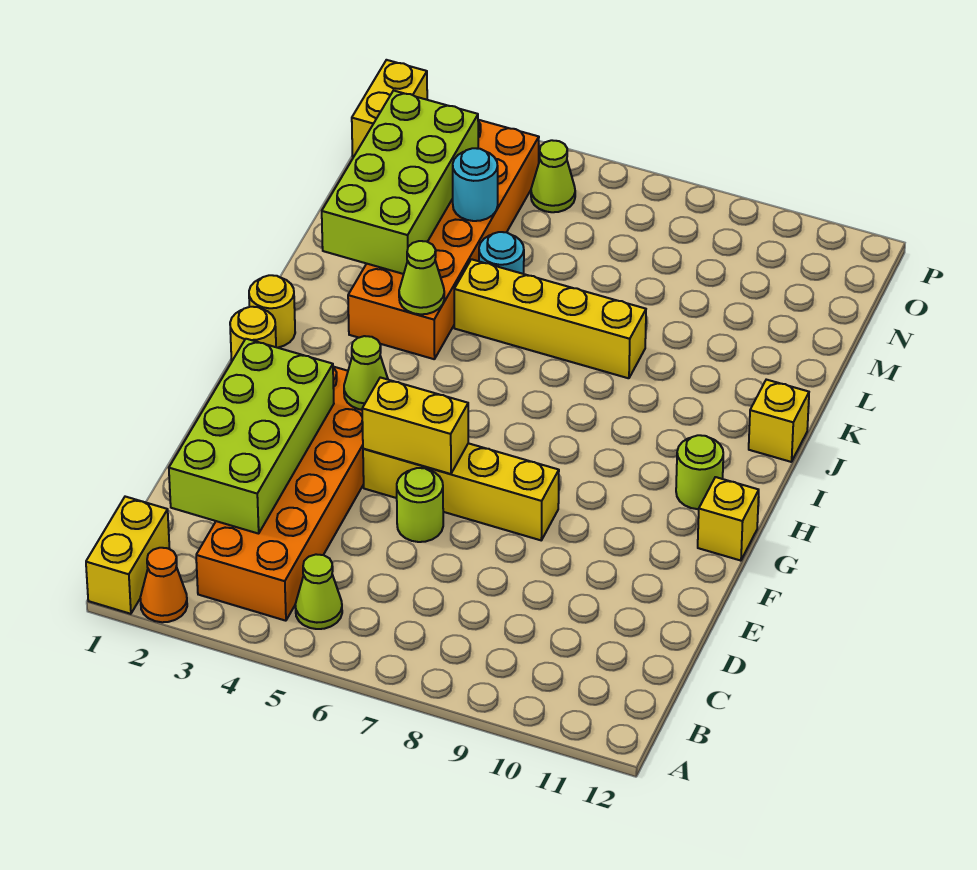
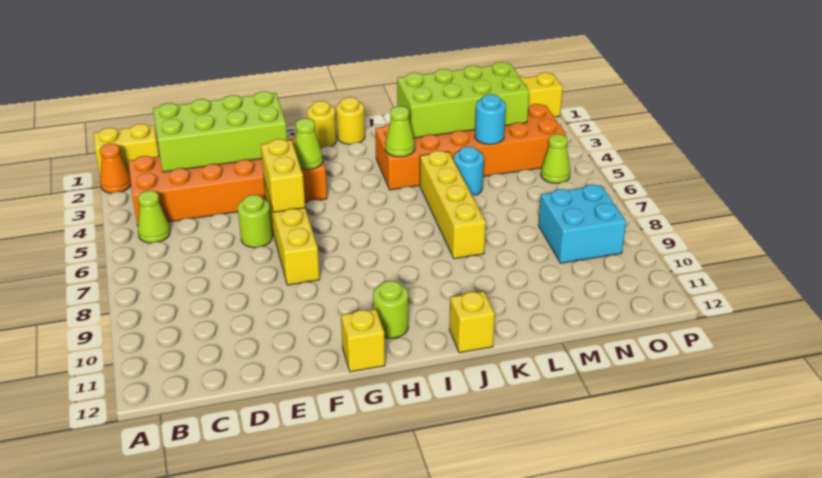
none -> cyan 2x2 brick [538,185,626,263]

